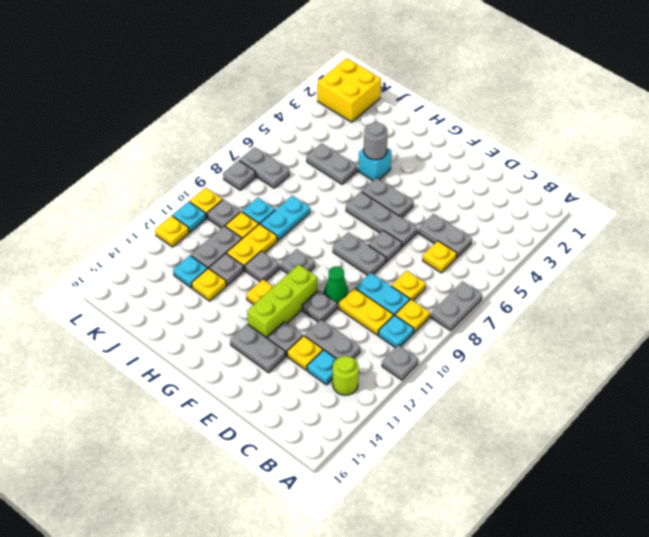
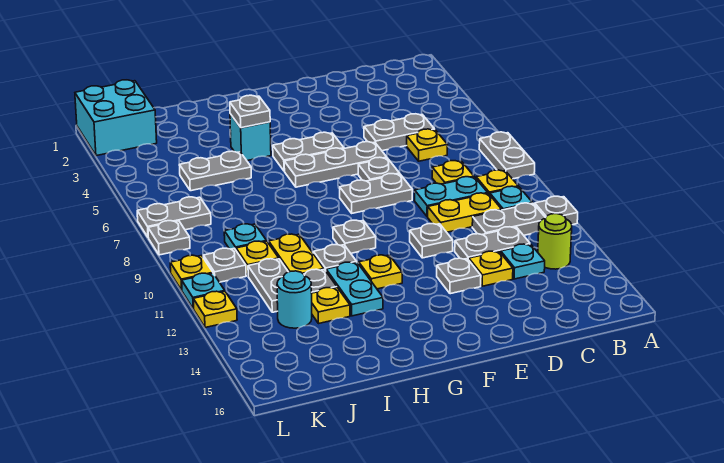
green 1x1 cone [324,266,348,304] -> none
grey 1x2 plate [230,324,286,373] -> grey 1x2 plate moved to [472,203,545,235]
lime 1x3 brick [247,264,317,338] -> none
grey 1x1 round brick [364,122,388,160] -> grey 1x1 plate [230,95,270,128]
cyan 1x2 plate [260,196,310,241] -> cyan 1x2 plate moved to [326,262,383,316]
cyan 1x1 plate [173,256,207,288] -> cyan 1x1 round brick [277,271,312,328]
yellow 2x2 brick [317,58,381,122] -> cyan 2x2 brick [75,80,157,156]

